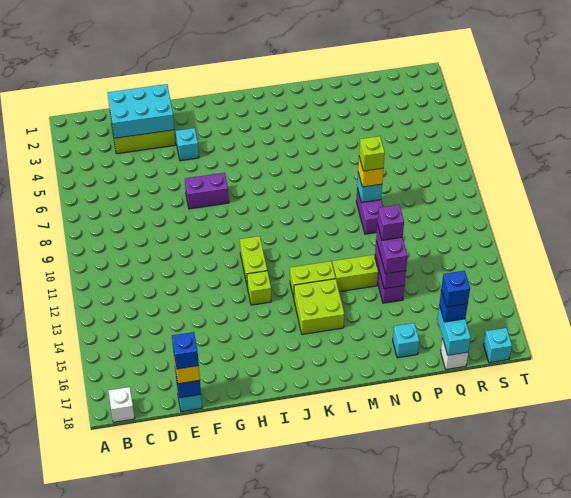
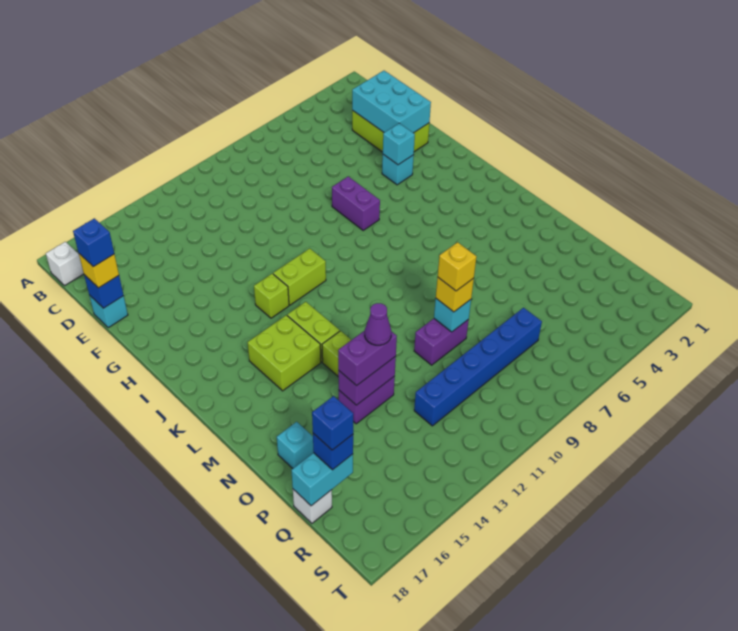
lime 1x1 brick [359,136,385,171] -> yellow 1x1 brick [438,242,477,291]
purple 1x1 brick [377,205,404,240] -> purple 1x1 cone [365,303,391,345]
none -> blue 1x6 brick [414,308,542,426]
cyan 1x1 brick [484,328,512,363] -> cyan 1x1 brick moved to [383,123,415,165]

